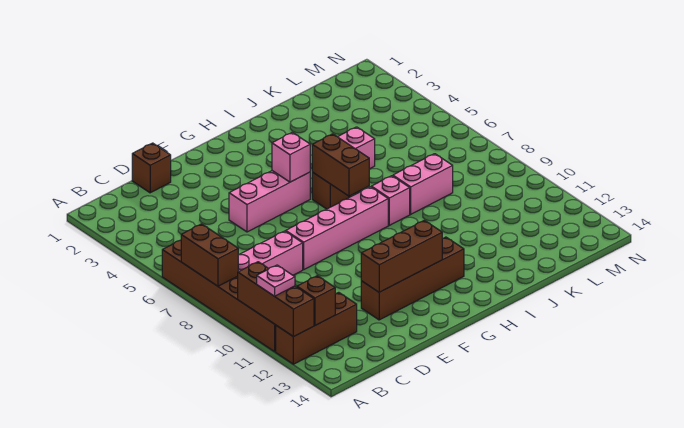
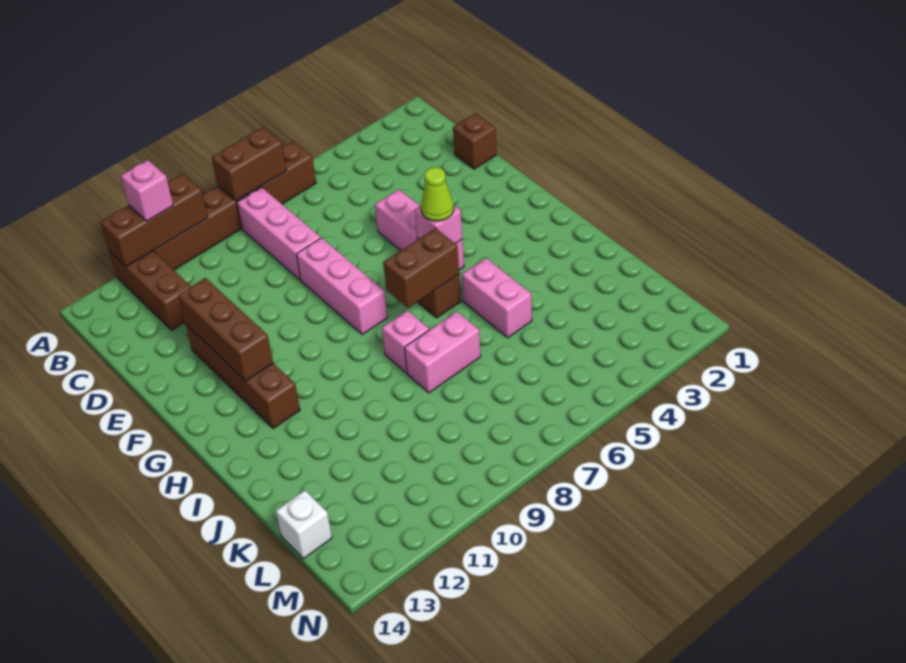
pink 1x1 plate [257,265,295,296] -> pink 1x1 brick [121,160,173,221]
brown 1x1 brick [297,276,335,325] -> none
pink 1x4 brick [286,187,388,270] -> pink 1x3 brick [296,238,387,334]
none -> lime 1x1 cone [421,167,454,221]
pink 1x2 brick [393,154,453,214] -> pink 1x2 brick turned to [404,312,481,393]
none -> white 1x1 brick [276,490,332,559]

